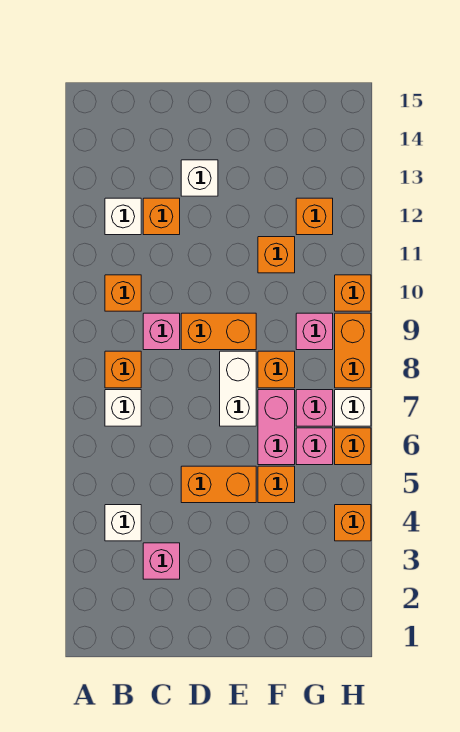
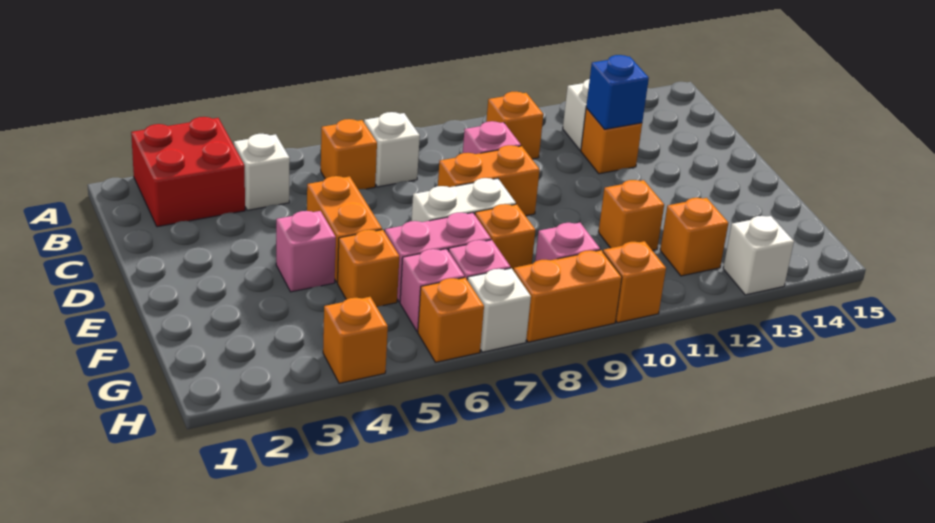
none -> red 2x2 brick [131,117,245,227]
orange 1x1 brick [105,351,141,388] -> orange 1x1 brick moved to [321,119,377,189]
pink 1x1 brick [143,543,180,579] -> pink 1x1 brick moved to [276,211,336,292]
none -> blue 1x1 brick [586,55,649,129]
orange 1x2 brick [181,313,256,350] -> orange 1x2 brick turned to [438,145,540,216]
white 1x1 brick [181,160,218,196] -> white 1x1 brick moved to [723,216,794,295]

